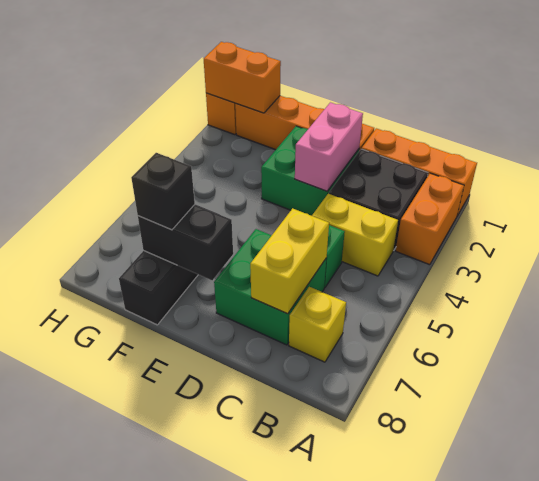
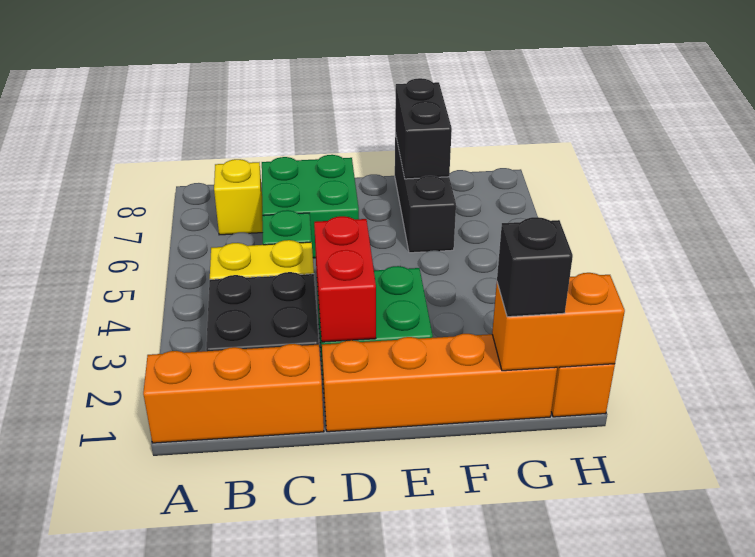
orange 1x2 brick [396,173,464,265] -> none
yellow 1x2 brick [250,208,329,314] -> none
pink 1x2 brick [295,102,363,191] -> red 1x2 brick [314,216,376,342]
black 1x2 brick [138,205,233,280] -> black 1x2 brick turned to [395,78,452,179]
black 1x1 brick [131,153,195,230] -> black 1x1 brick moved to [497,217,573,317]

